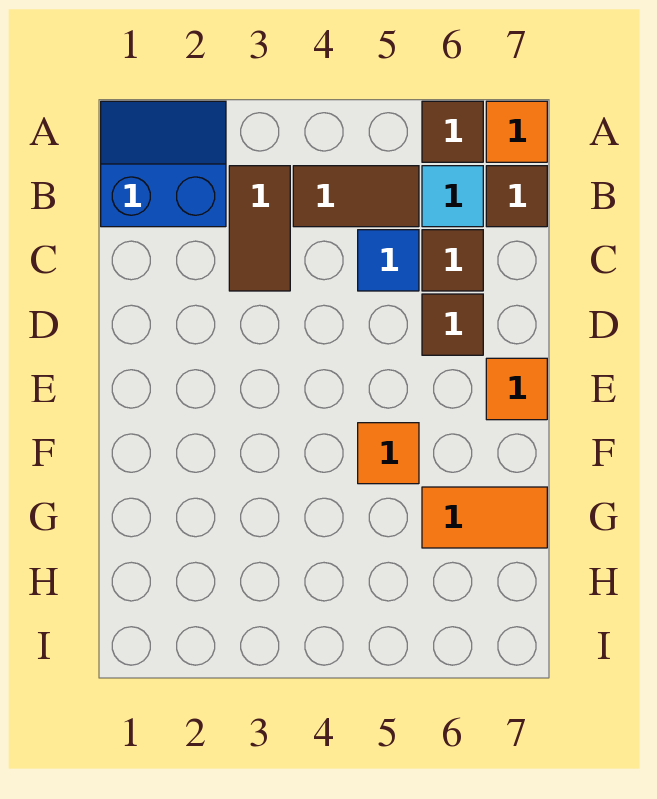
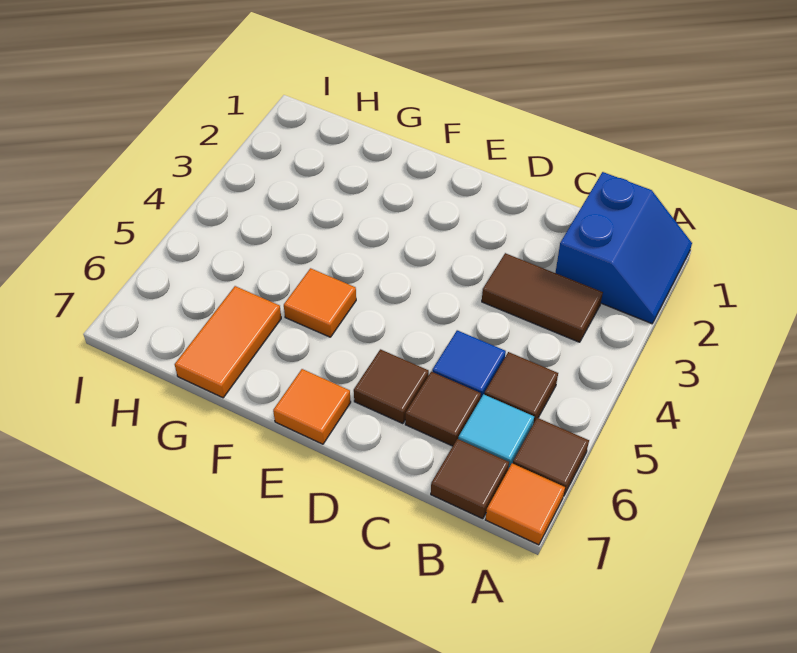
brown 1x2 tile [293,166,419,227] -> brown 1x1 tile [484,352,558,424]

